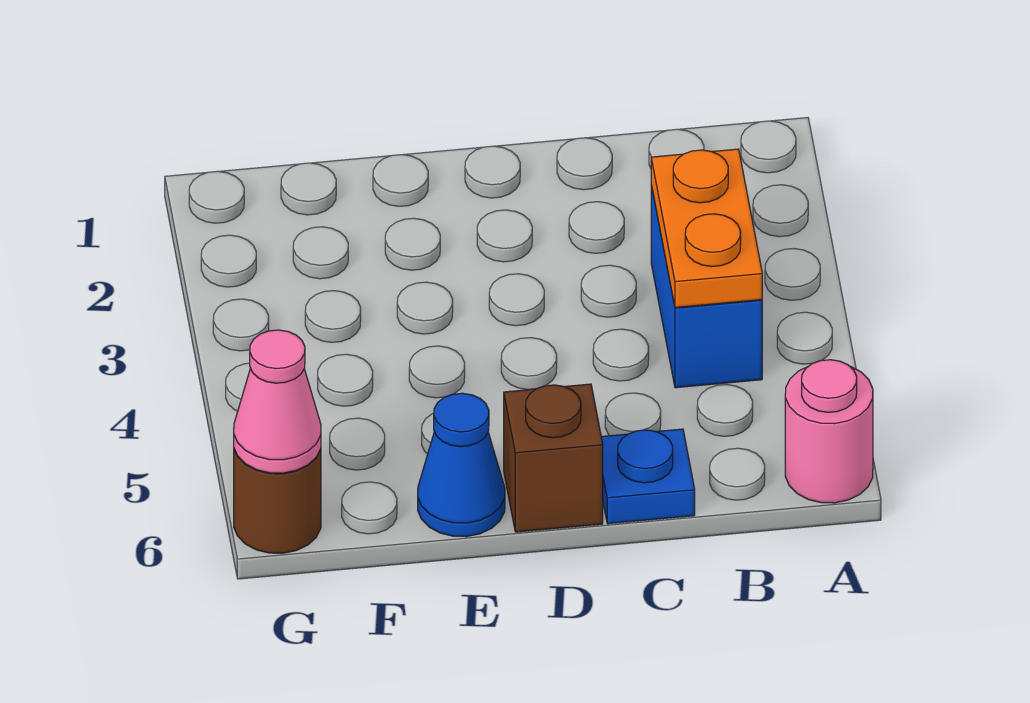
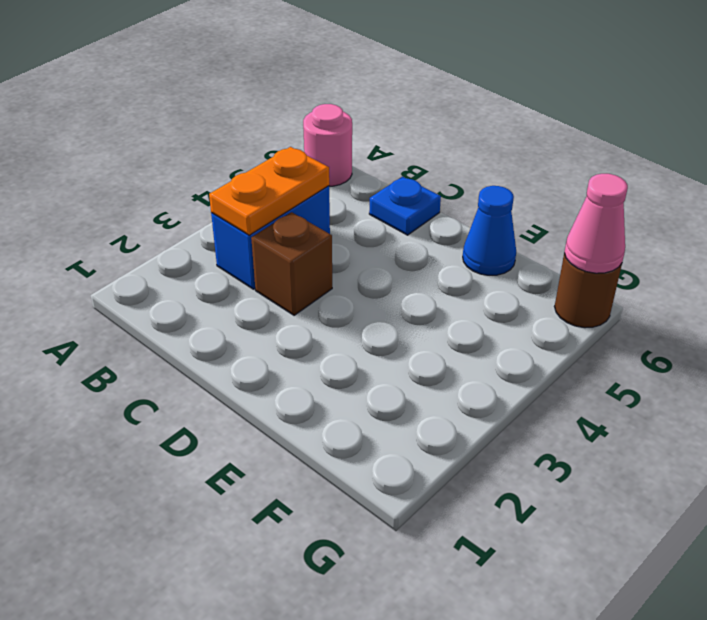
brown 1x1 brick [504,384,603,532] -> brown 1x1 brick moved to [251,212,332,315]

